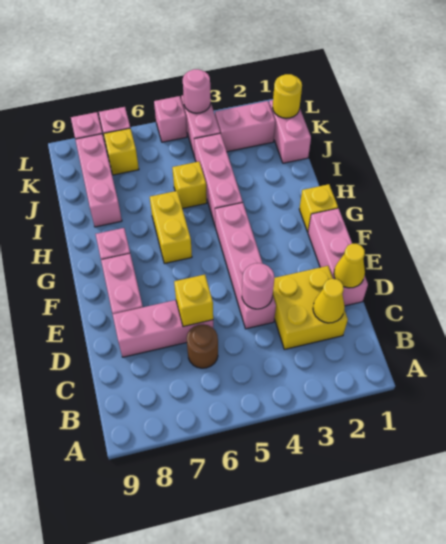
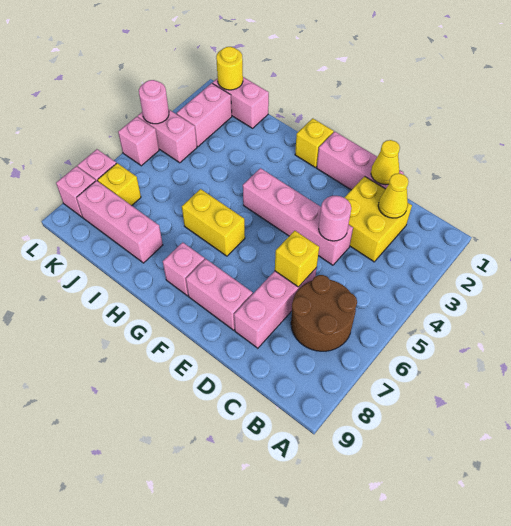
brown 1x1 round brick [187,324,218,368] -> brown 2x2 round brick [291,275,357,351]
pink 1x3 brick [194,133,243,225] -> none
yellow 1x1 brick [172,162,207,209] -> none

